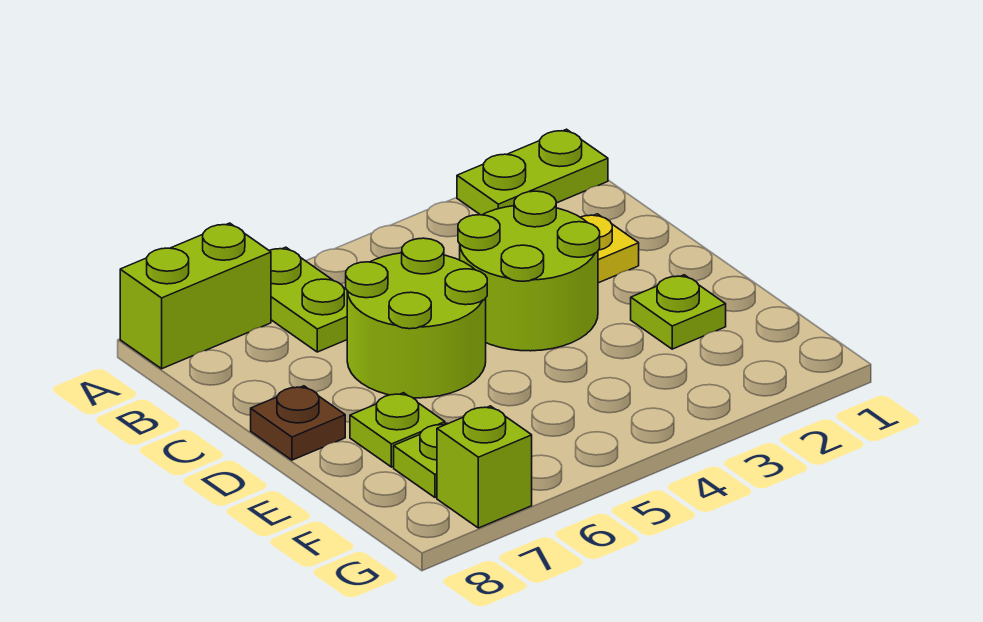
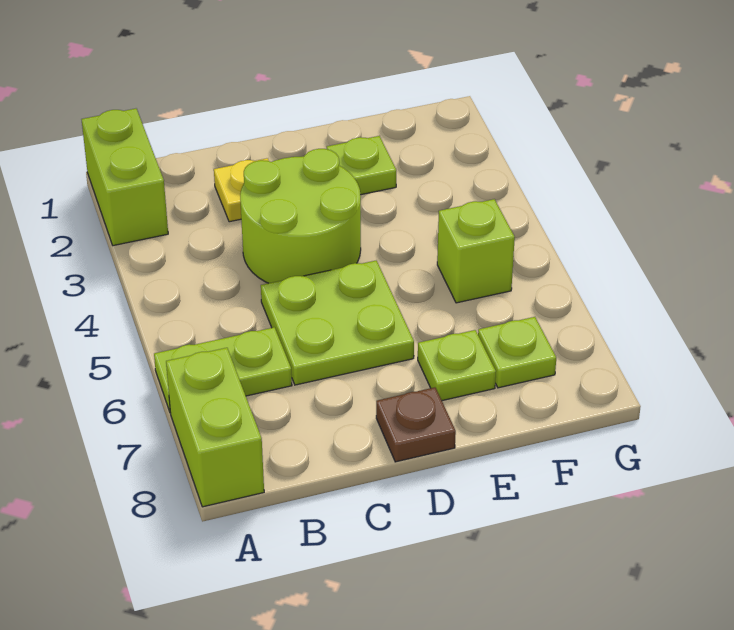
lime 1x2 plate [457,129,608,215] -> lime 1x2 brick [81,109,168,246]
lime 2x2 round brick [346,238,487,398] -> lime 2x2 plate [261,261,414,385]
lime 1x1 brick [437,406,532,528] -> lime 1x1 brick moved to [437,199,515,303]

